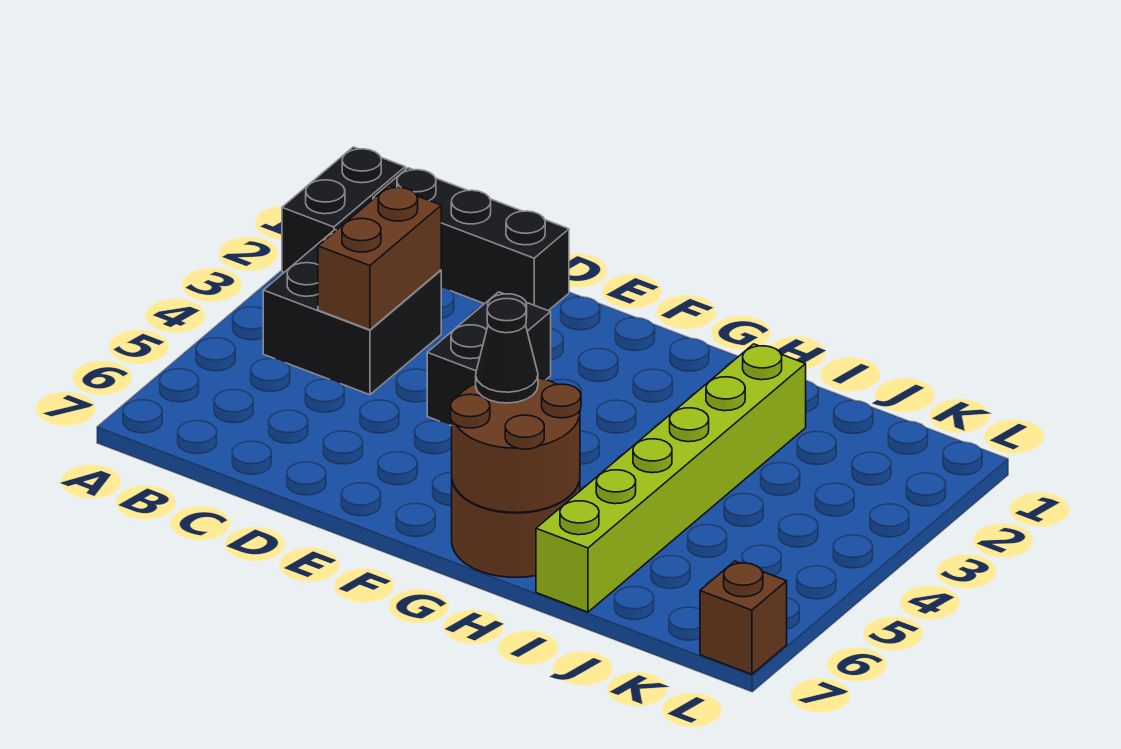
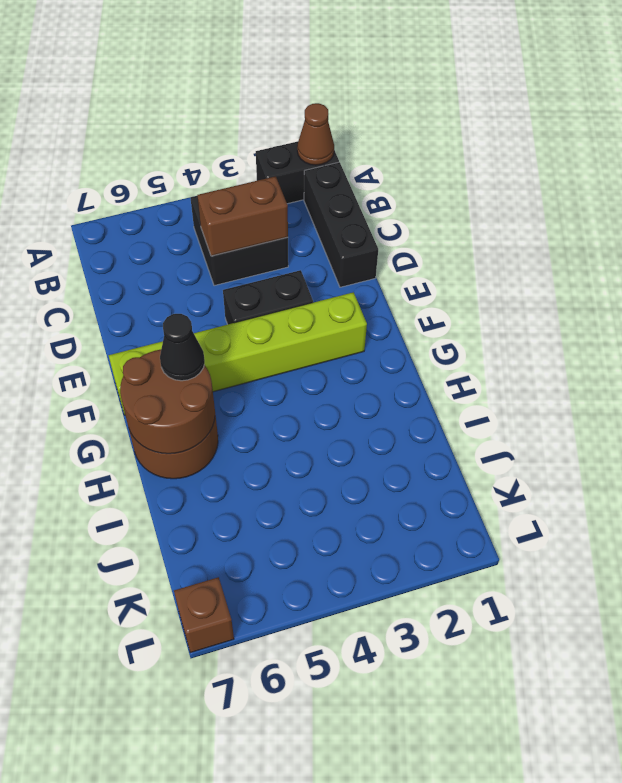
none -> brown 1x1 cone [297,103,334,165]
lime 1x6 brick [536,344,806,612] -> lime 1x6 brick moved to [109,292,367,415]

